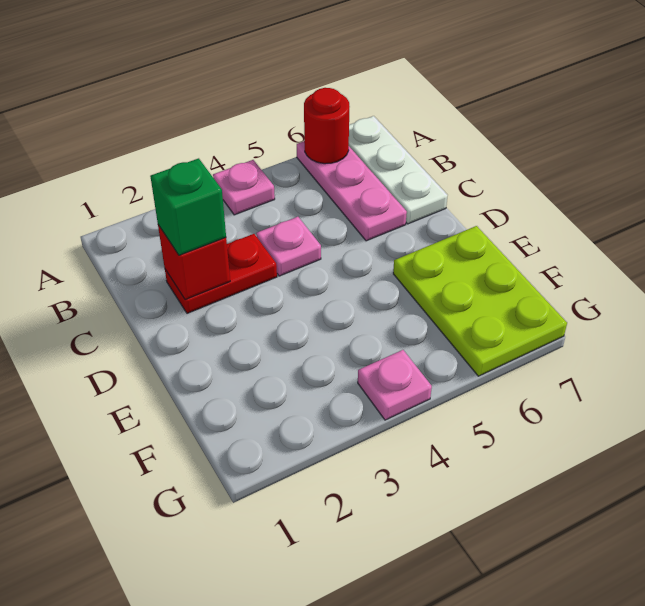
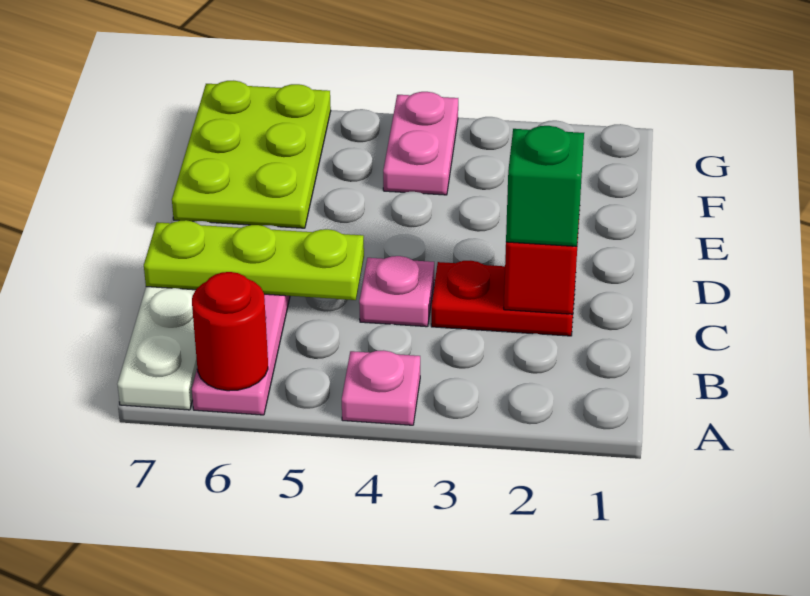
none -> lime 1x3 plate [144,220,364,300]
pink 1x1 plate [358,350,432,420] -> pink 1x2 plate [383,92,458,195]

